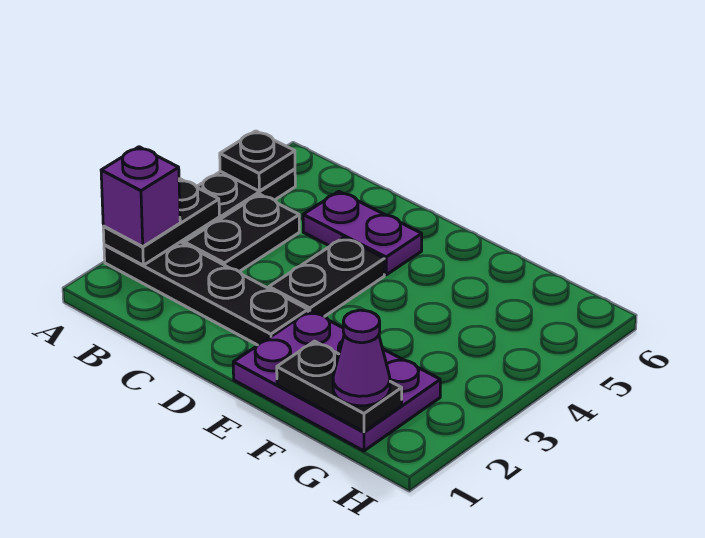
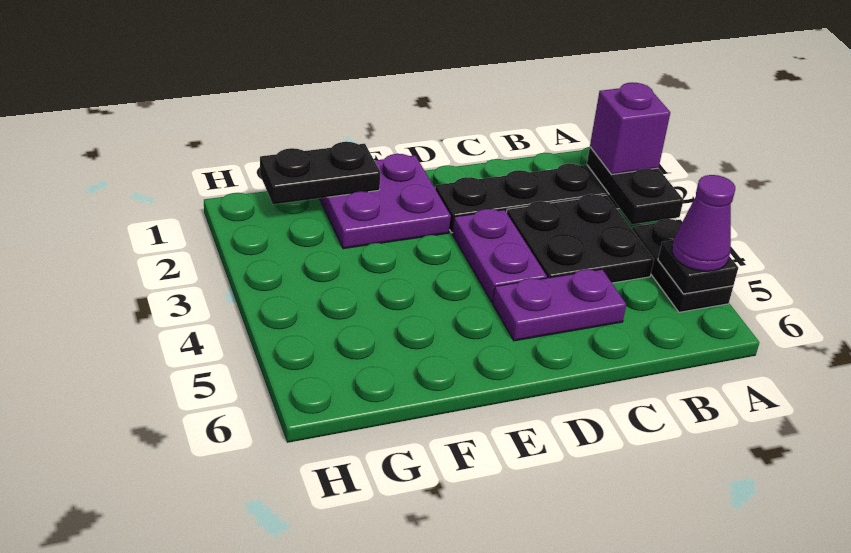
black 1x2 plate [185,194,299,272] -> black 2x2 plate [507,194,654,283]
black 1x2 plate [269,238,384,317] -> purple 1x2 plate [452,209,547,303]
purple 2x3 plate [233,311,440,451] -> purple 2x2 plate [319,154,451,249]
purple 1x1 cone [333,310,390,406] -> purple 1x1 cone moved to [672,175,735,271]

